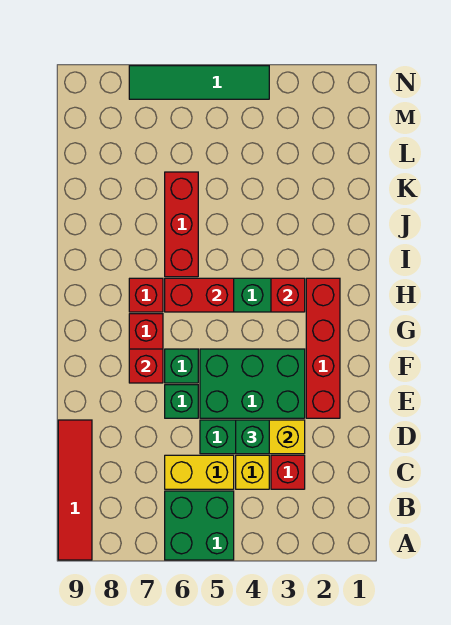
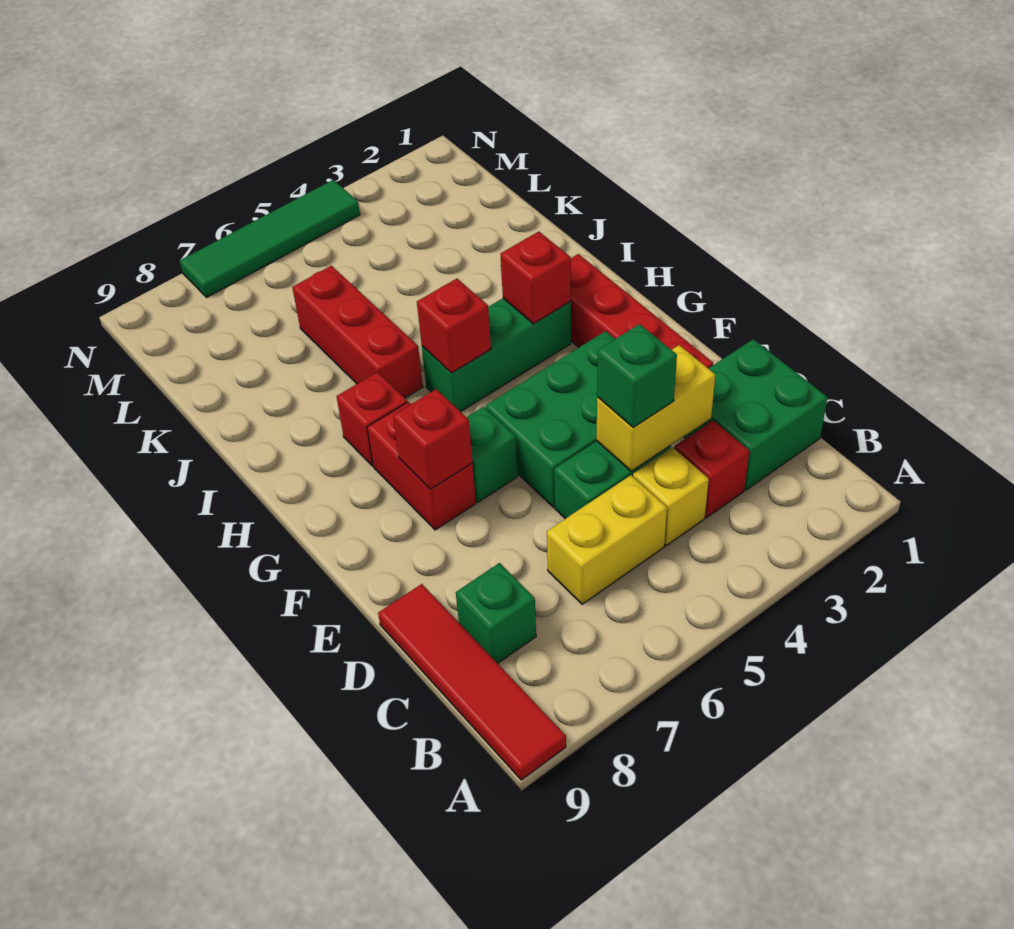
green 2x2 brick [165,491,234,560] -> green 2x2 brick moved to [684,339,828,490]
green 1x1 brick [165,385,198,418] -> green 1x1 brick moved to [456,563,536,663]
red 1x2 brick [165,278,234,312] -> red 1x1 brick [417,279,491,373]

